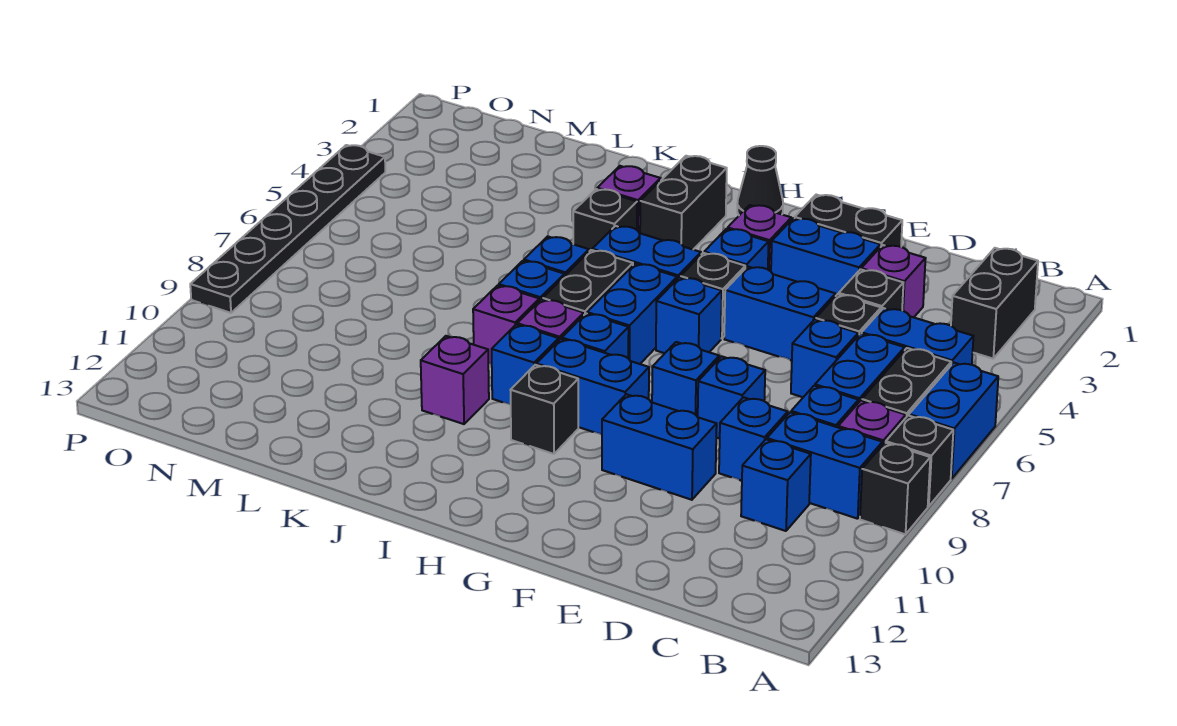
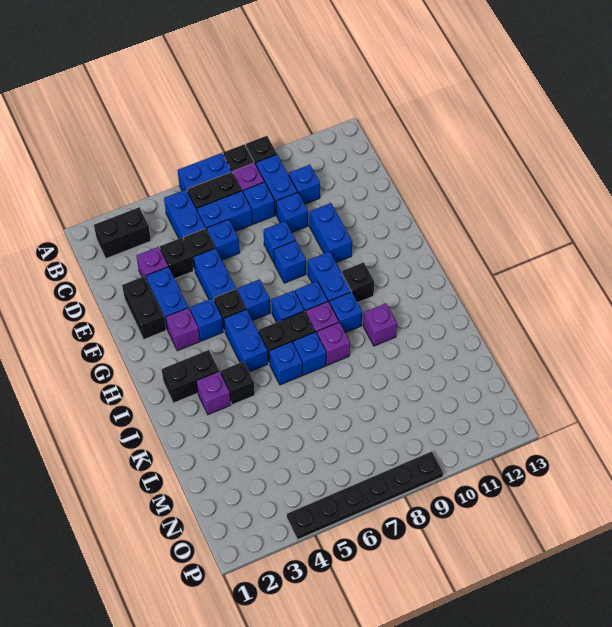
black 1x1 cone [737,146,783,215] -> none
blue 1x2 brick [587,264,677,364] -> blue 1x1 brick [272,290,304,322]

